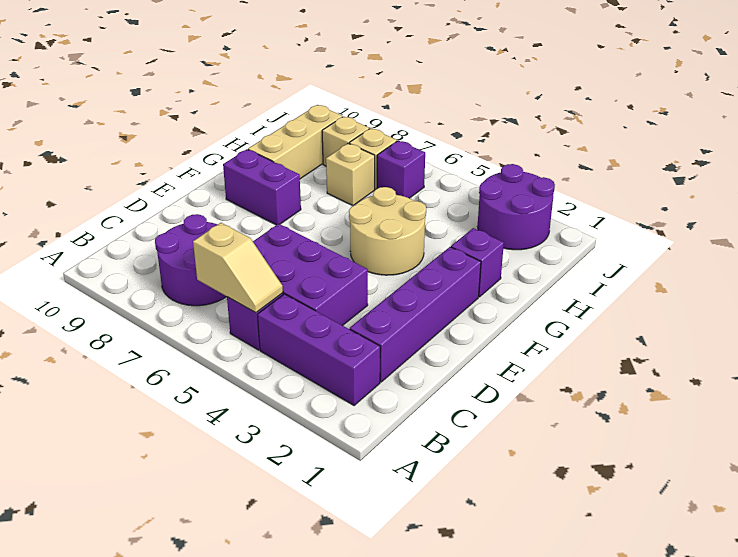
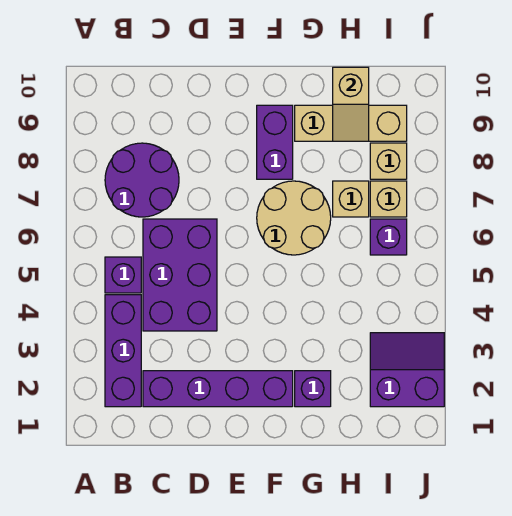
tan 1x2 slope [193,223,283,313] -> tan 1x2 slope moved to [333,67,369,141]
tan 2x2 round brick [349,187,426,275] -> tan 2x2 round brick moved to [257,181,331,255]
purple 2x2 round brick [478,164,555,250] -> purple 2x2 slope [370,333,444,407]

